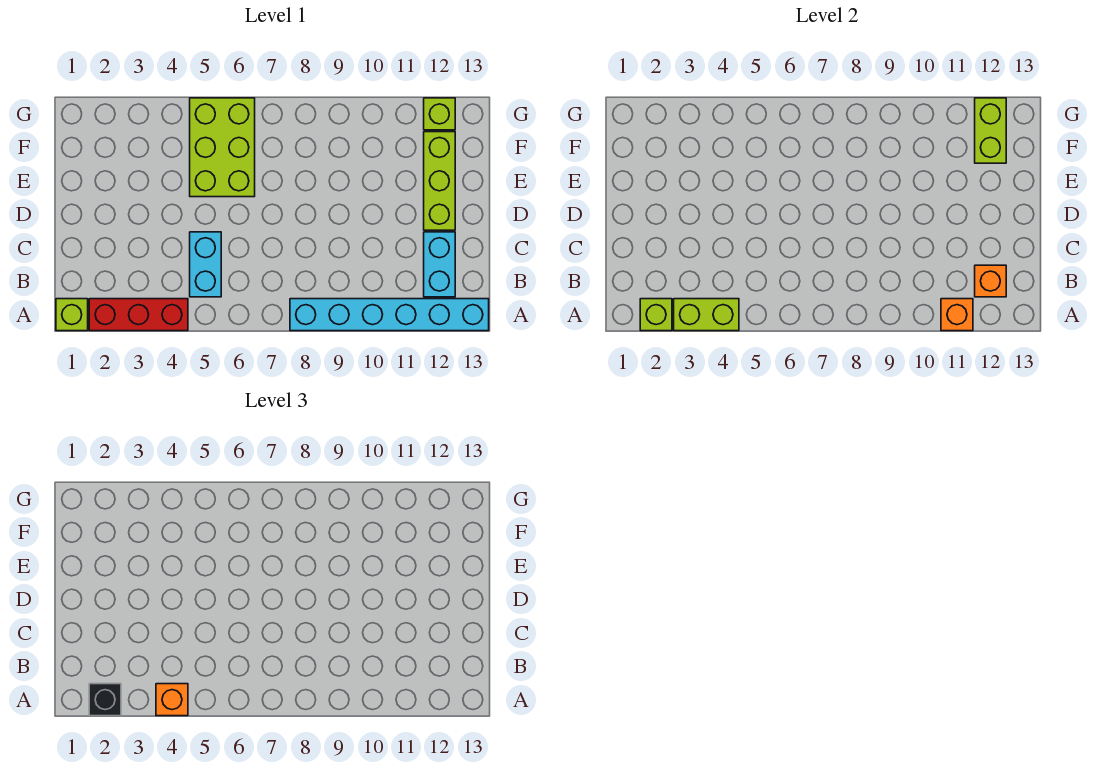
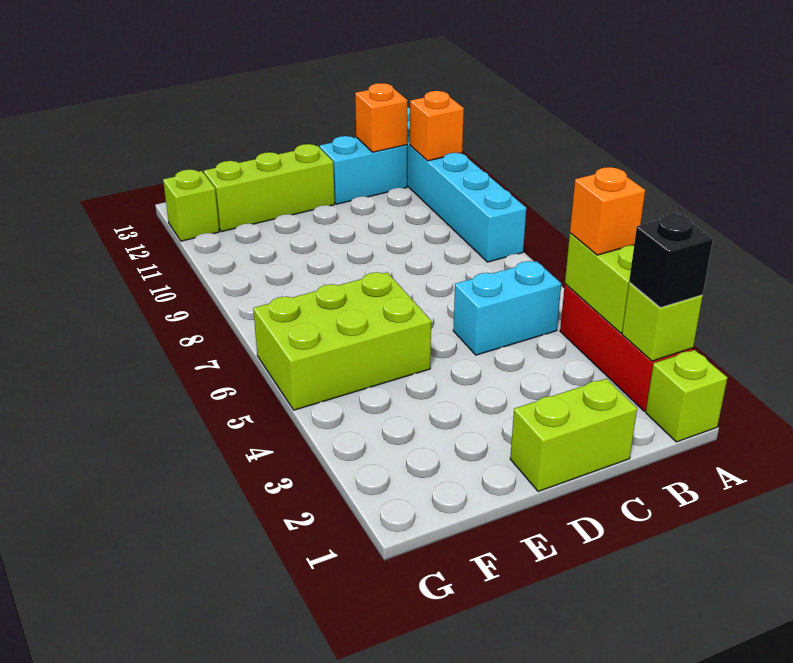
lime 1x2 brick [975,98,1006,163] -> lime 1x2 brick moved to [510,379,637,492]

